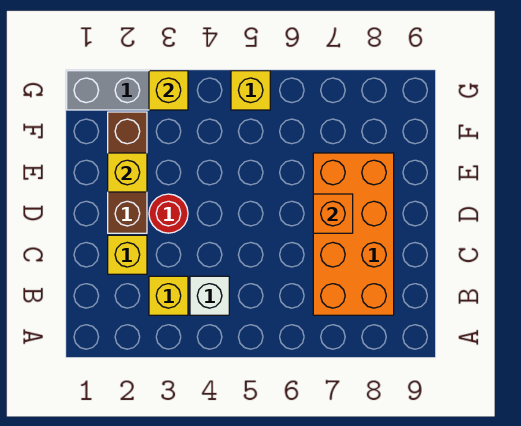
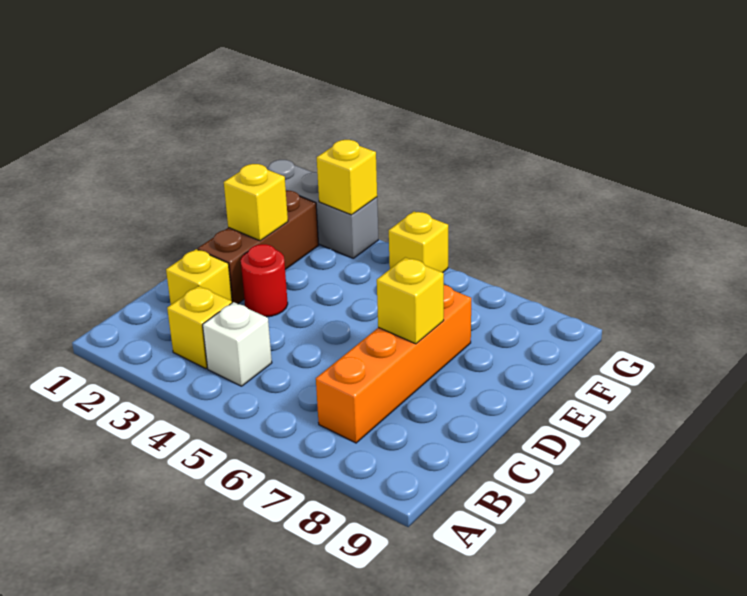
orange 2x4 brick [313,153,394,315] -> orange 1x4 brick [316,285,471,443]
orange 1x1 brick [313,194,353,233] -> yellow 1x1 brick [377,257,444,344]

